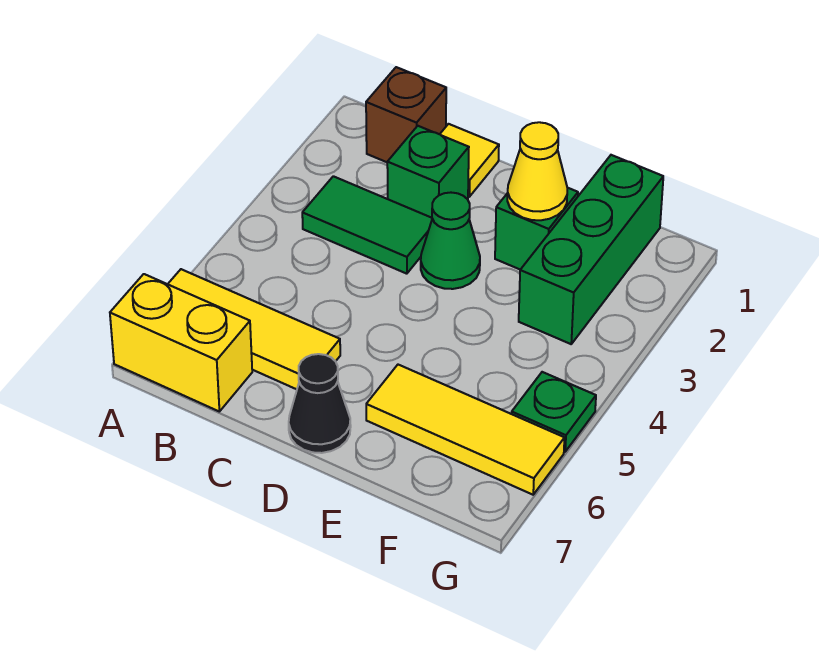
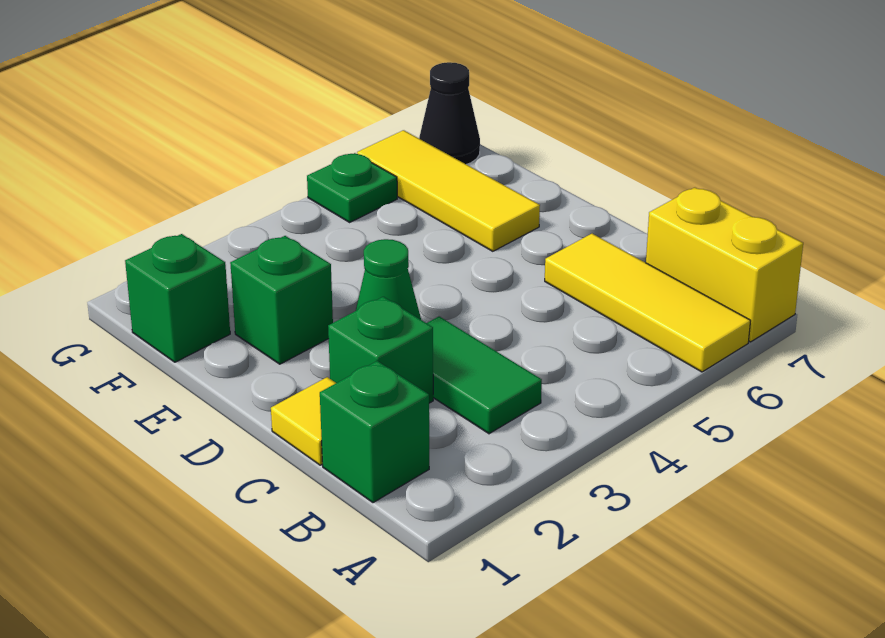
brown 1x1 brick [366,67,446,162] -> green 1x1 brick [320,361,429,503]
black 1x1 cone [289,354,351,453] -> black 1x1 cone moved to [419,62,480,164]
yellow 1x1 cone [507,122,567,220] -> none
green 1x3 brick [519,155,663,344] -> green 1x1 brick [125,234,230,362]

